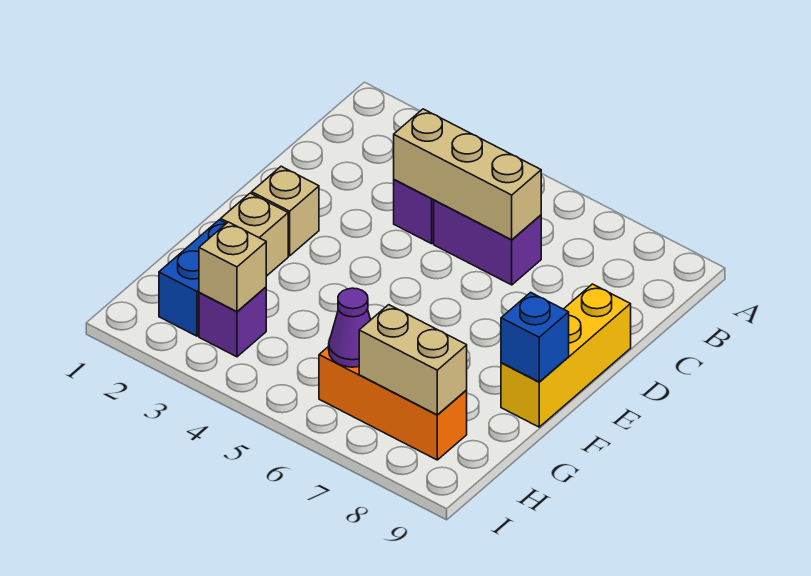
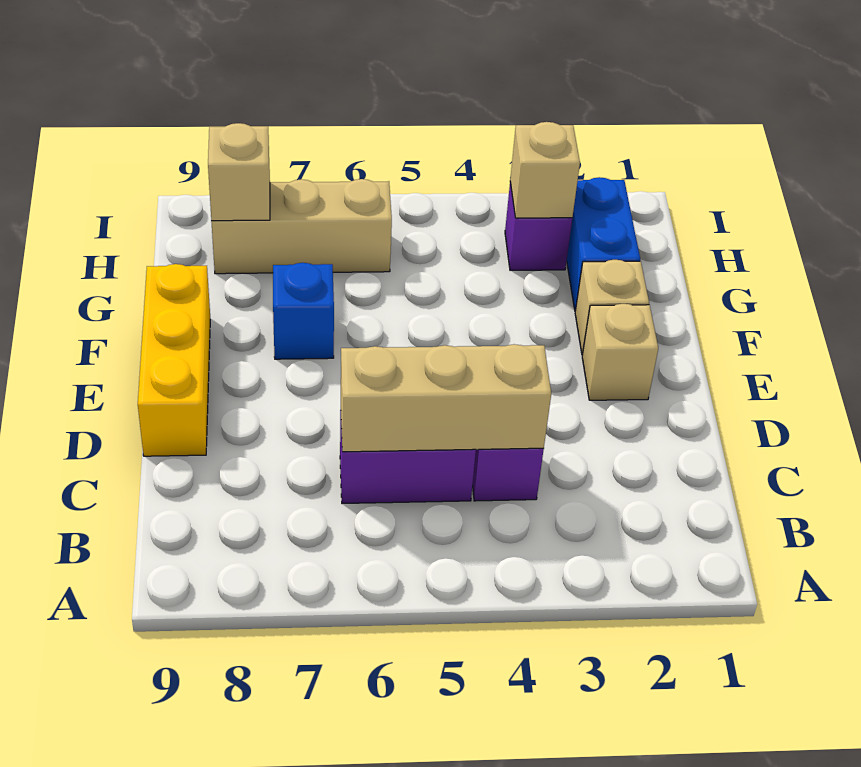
blue 1x1 brick [501,292,569,382] -> blue 1x1 brick moved to [273,263,334,359]
orange 1x3 brick [319,346,467,460] -> tan 1x3 brick [211,179,392,274]
purple 1x1 cone [329,288,370,367] -> none
tan 1x2 brick [359,305,467,415] -> tan 1x1 brick [208,123,270,221]

